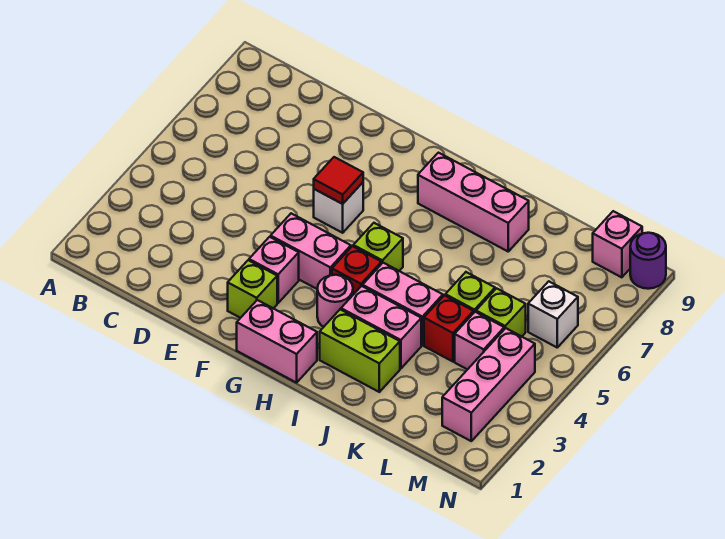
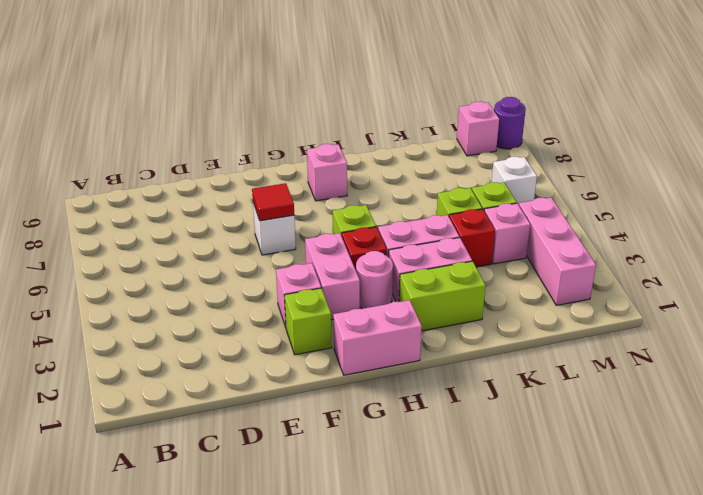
pink 1x2 brick [271,213,351,289] -> pink 1x2 brick turned to [305,233,360,320]
pink 1x3 brick [418,153,529,251] -> pink 1x1 brick [307,144,347,201]

